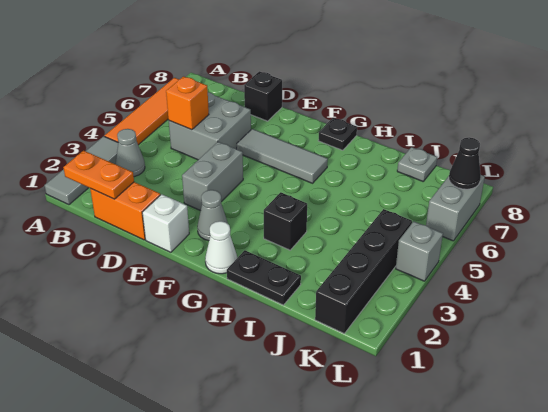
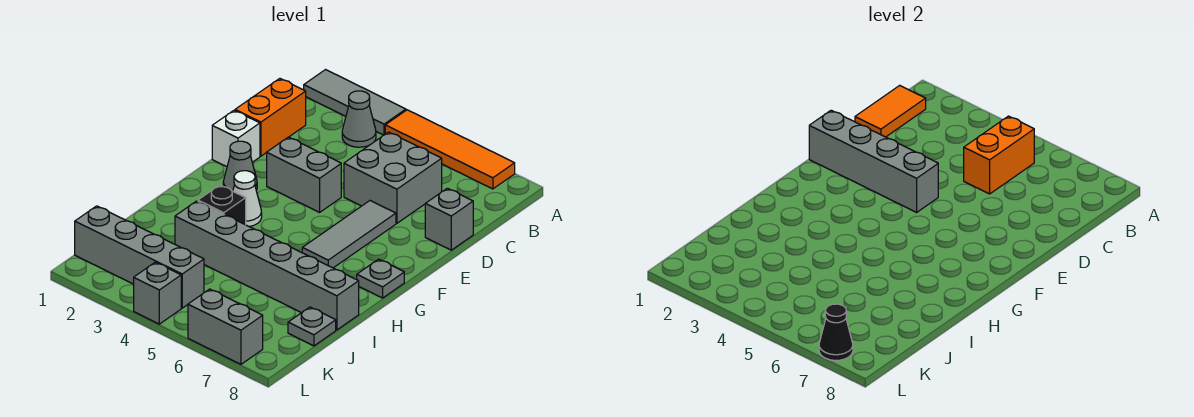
orange 1x2 plate [63,151,134,199] -> orange 1x2 tile [855,85,926,137]
orange 1x1 brick [166,76,209,130] -> orange 1x2 brick [964,116,1034,194]
black 1x1 brick [244,71,282,121] -> grey 1x1 brick [425,188,473,250]
none -> grey 1x4 brick [809,110,938,212]
white 1x1 cone [205,221,237,274] -> white 1x1 cone moved to [233,171,262,227]
black 1x1 plate [318,118,357,150] -> grey 1x1 plate [357,259,404,298]
black 1x2 plate [227,250,301,305] -> none
none -> grey 1x6 brick [175,201,359,330]
black 1x4 brick [315,209,412,334] -> grey 1x4 brick [75,206,204,308]

